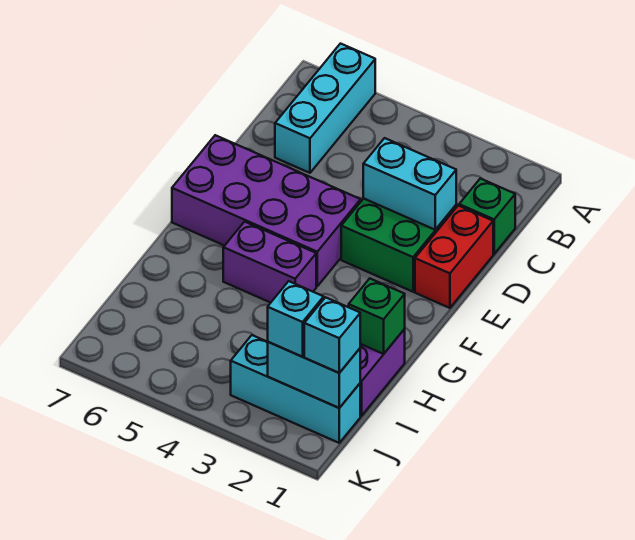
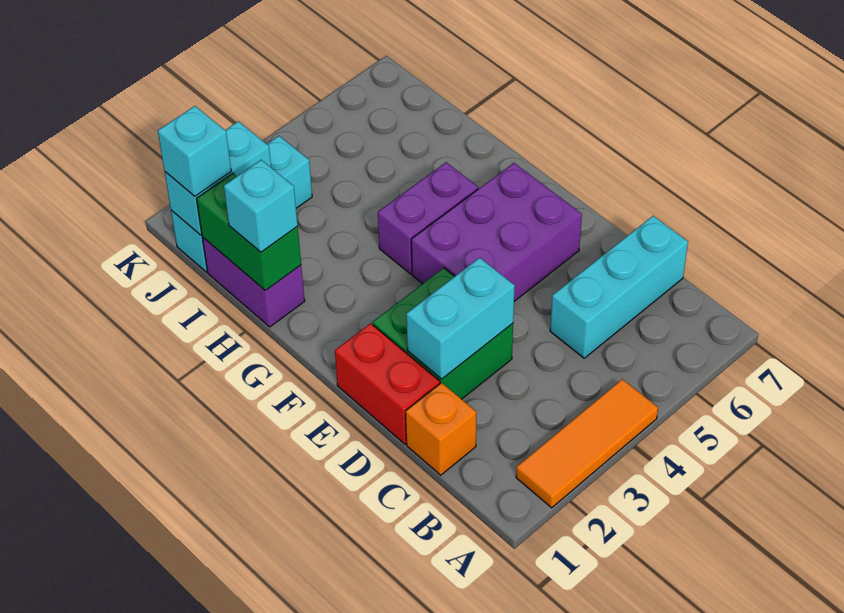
none -> orange 1x3 tile [516,379,658,508]
cyan 1x3 brick [275,44,375,173] -> cyan 1x3 brick turned to [550,216,688,358]
green 1x1 brick [459,179,515,254] -> orange 1x1 brick [406,383,476,475]
purple 2x4 brick [172,135,361,286] -> purple 2x3 brick [411,163,582,301]
green 1x1 brick [349,279,405,354] -> green 1x2 brick [197,173,301,291]
cyan 1x1 brick [268,281,324,357] -> cyan 1x1 brick moved to [224,160,298,252]

